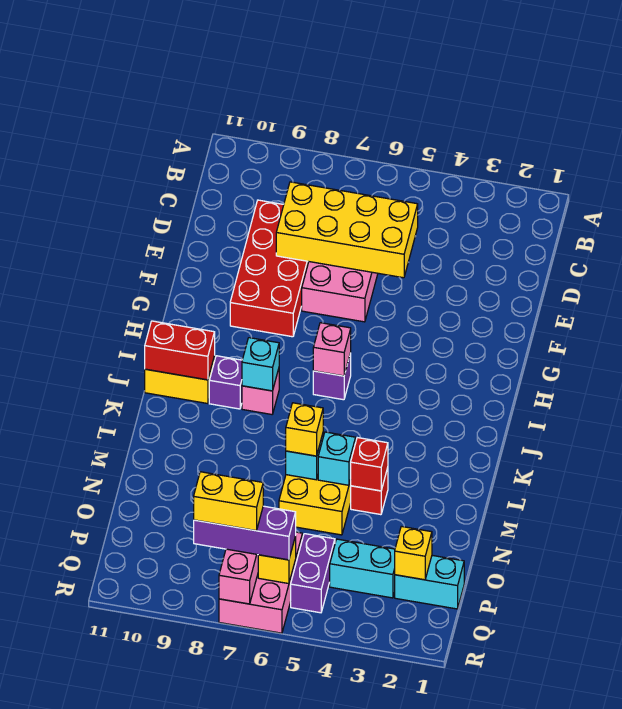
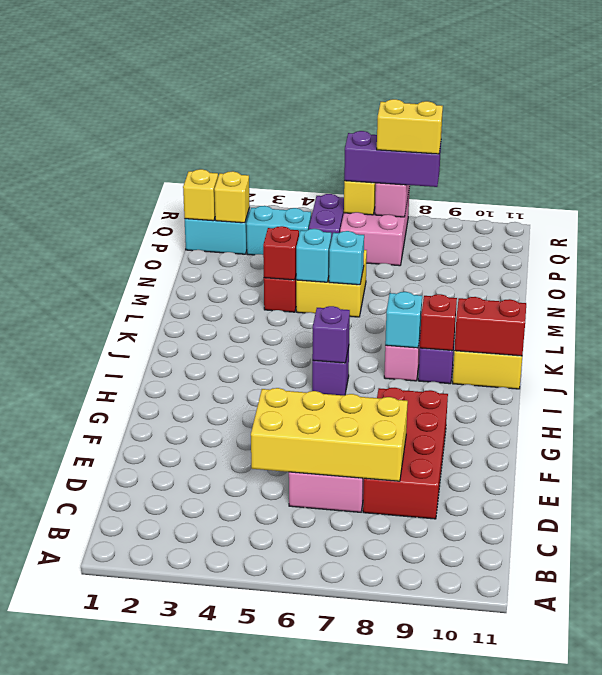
pink 1x1 brick [313,323,351,376] -> purple 1x1 brick [312,306,350,363]
none -> red 1x1 brick [420,294,457,351]
yellow 1x1 brick [286,403,323,456] -> yellow 1x1 brick moved to [183,169,218,221]

